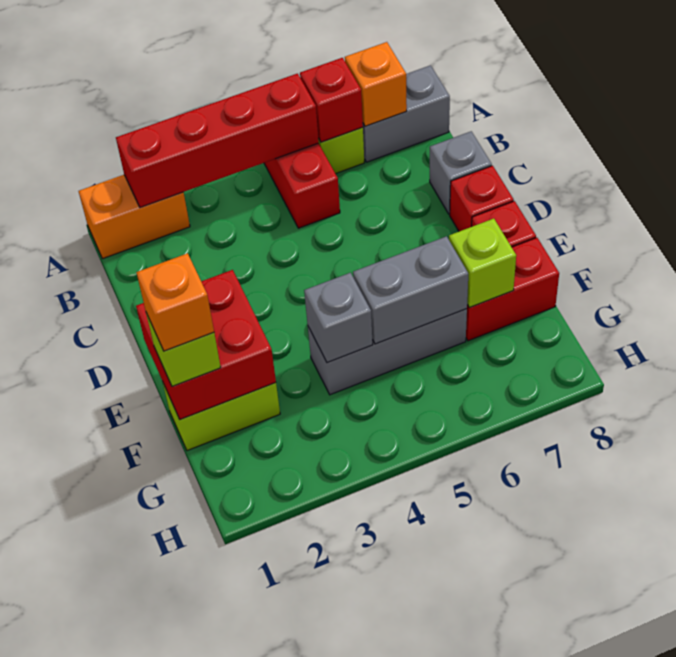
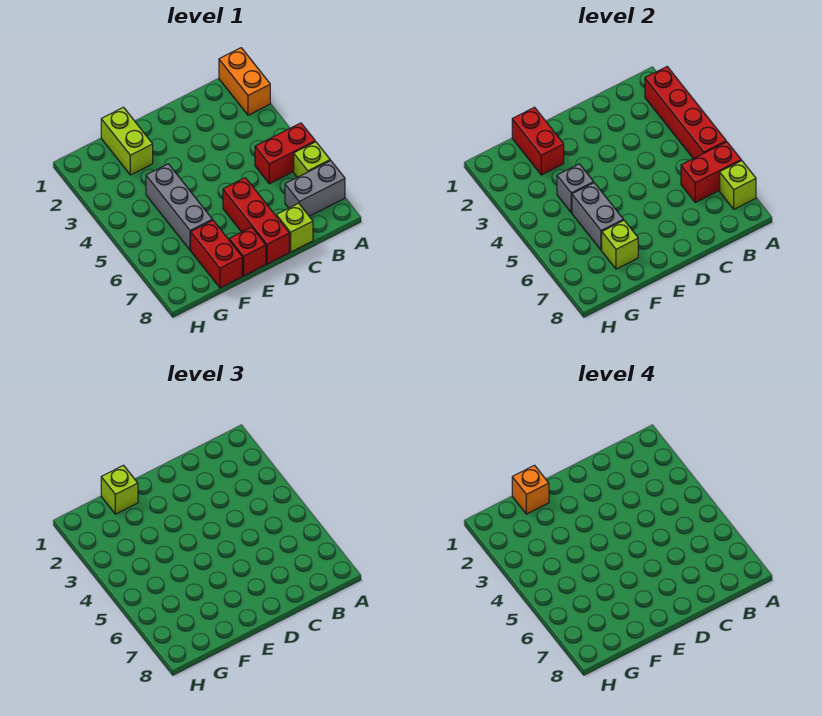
red 1x1 brick [300,58,363,142] -> red 1x2 brick [681,142,741,202]
grey 1x2 brick [363,65,450,162] -> grey 1x2 brick turned to [285,160,345,216]
orange 1x1 brick [345,42,407,126] -> lime 1x1 brick [720,160,756,209]
grey 1x1 brick [430,131,492,214] -> lime 1x1 brick [276,203,313,252]
red 1x1 brick [450,166,514,231] -> red 1x3 brick [223,178,289,264]
red 2x2 brick [136,270,276,419] -> red 1x2 brick [512,107,564,175]

